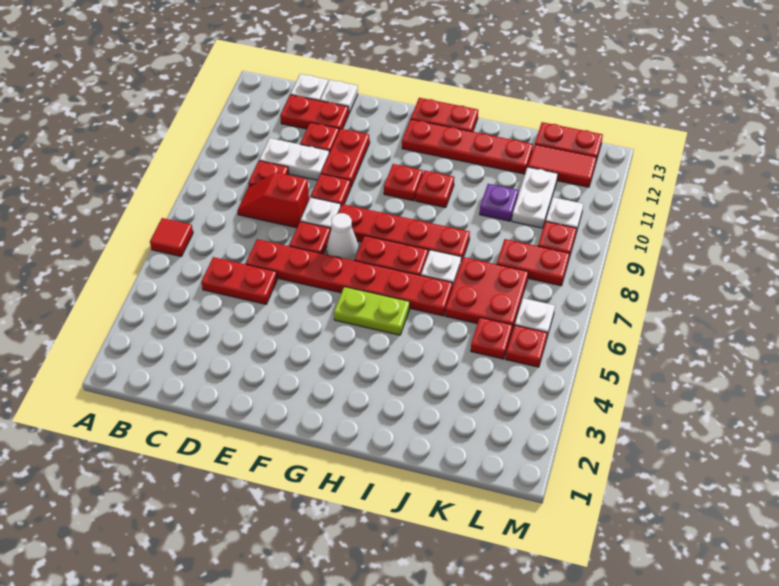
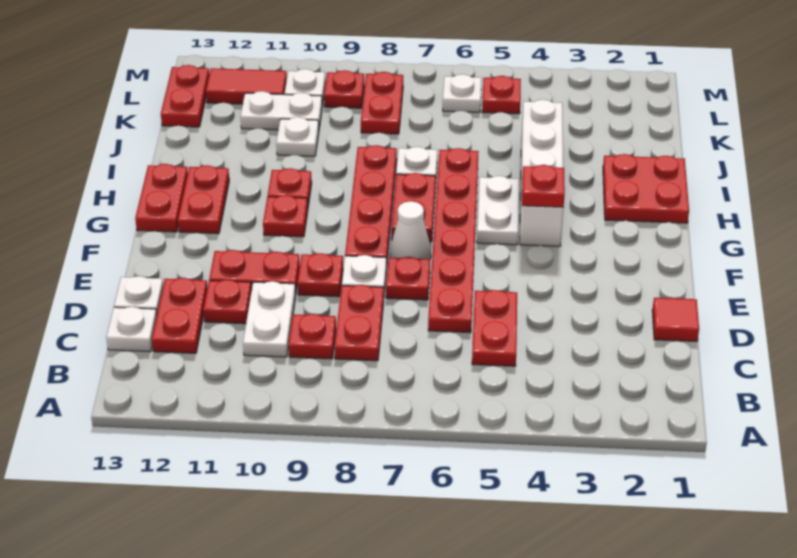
red 1x1 tile [150,218,193,257] -> red 1x1 tile moved to [652,298,699,341]
red 1x2 slope [238,172,309,228] -> red 1x2 plate [334,285,384,361]
none -> white 1x4 brick [520,100,563,246]
lime 1x2 plate [334,287,410,335] -> white 1x2 plate [477,176,519,245]
red 1x4 plate [402,119,533,174] -> red 1x2 plate [178,165,229,234]
red 2x2 plate [445,257,528,330] -> red 2x2 plate moved to [603,154,689,223]
purple 1x1 plate [480,184,518,221] -> white 1x1 plate [276,117,319,156]
red 1x1 plate [471,317,512,359] -> red 1x1 plate moved to [522,165,565,207]
red 1x2 tile [528,144,597,187] -> red 1x2 tile turned to [206,68,287,104]

